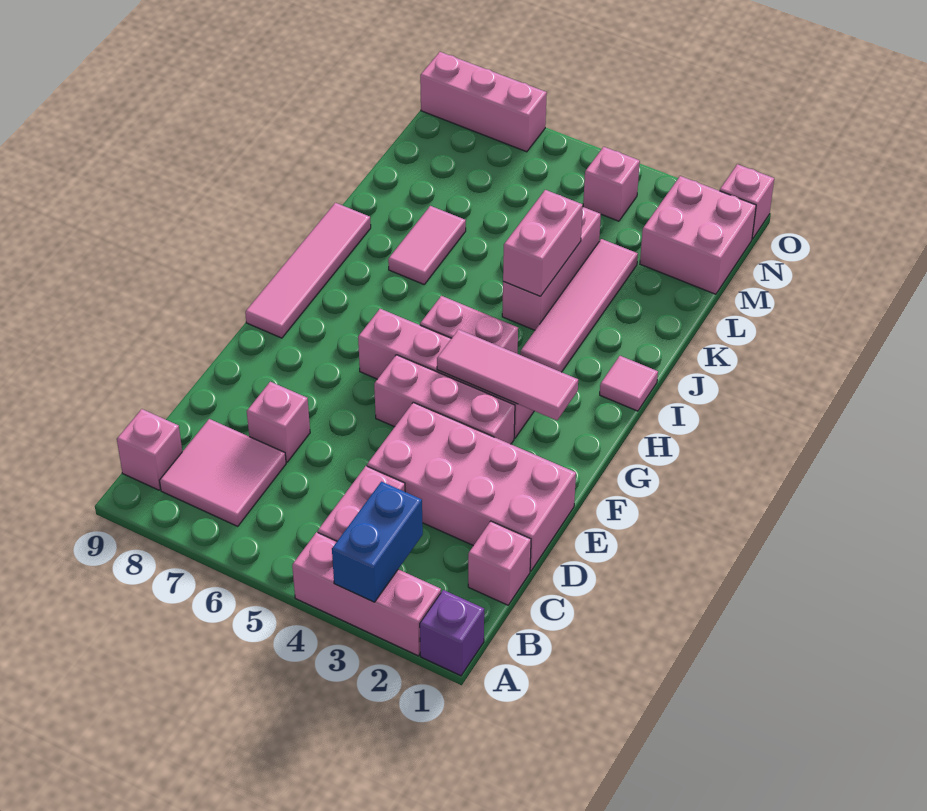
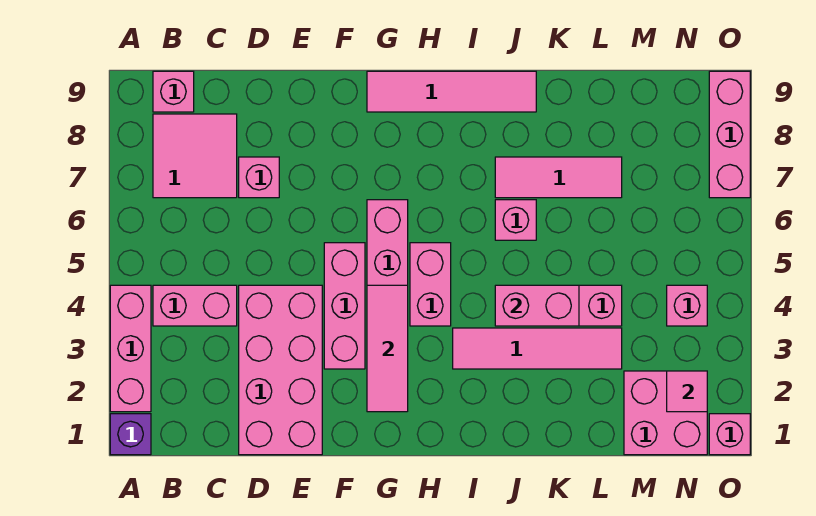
blue 1x2 brick [332,482,423,602] -> none
pink 1x1 brick [468,521,531,605] -> pink 1x1 brick moved to [495,200,536,240]
pink 1x1 tile [600,356,658,411] -> pink 1x1 tile moved to [667,371,707,412]
pink 1x2 tile [388,206,466,284] -> pink 1x3 tile [495,157,622,198]

